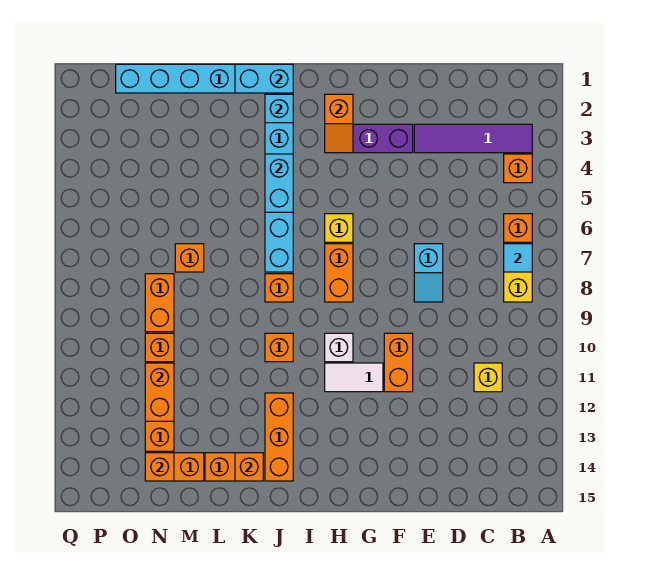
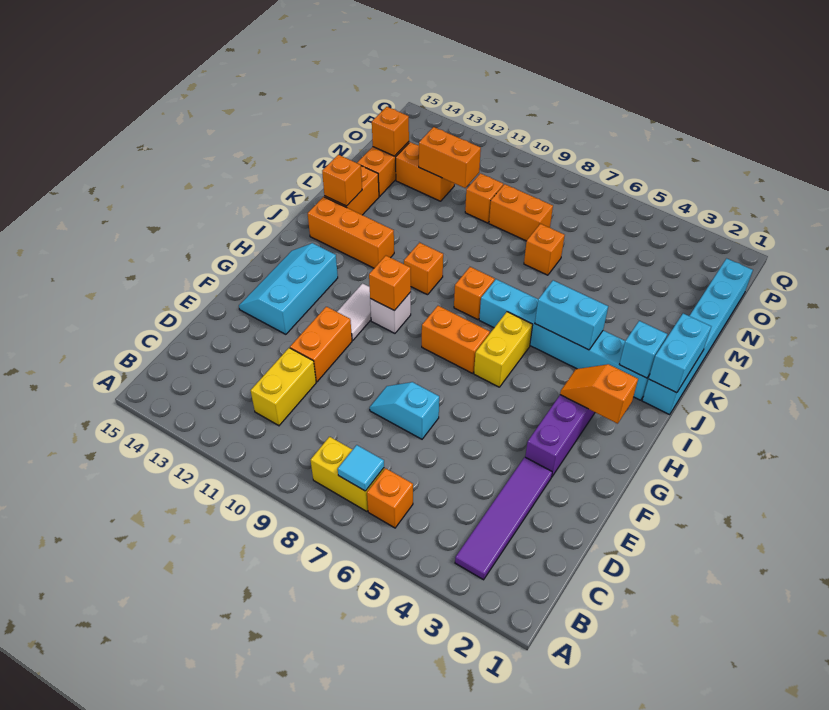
orange 1x1 brick [504,154,532,183] -> orange 1x1 brick moved to [369,256,411,311]
yellow 1x1 brick [474,363,502,392] -> yellow 1x2 brick [251,348,316,426]
orange 1x2 brick [384,333,413,392] -> orange 1x2 brick turned to [290,307,352,382]
none -> cyan 2x3 slope [239,243,338,334]
yellow 1x1 brick [325,214,353,242] -> yellow 1x2 brick [474,312,533,387]

